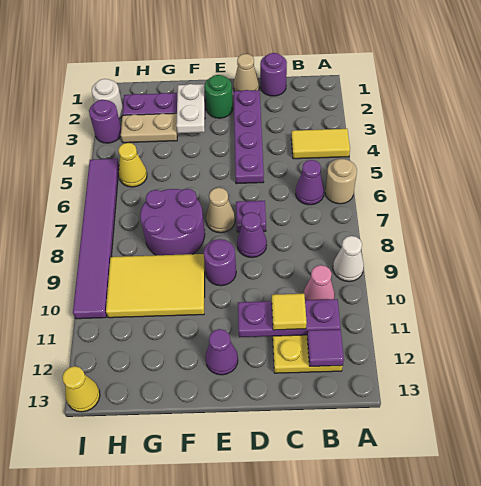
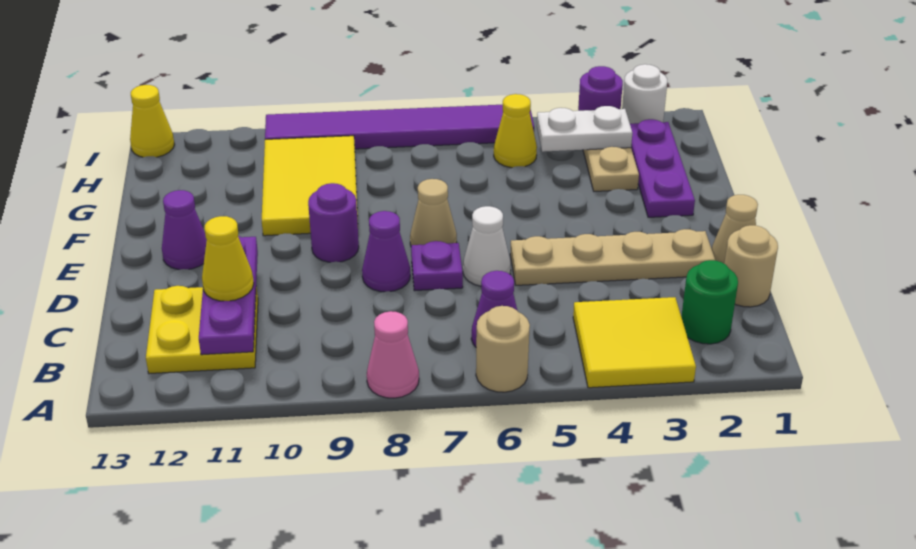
yellow 1x2 tile [291,129,350,159] -> yellow 2x2 tile [573,297,696,388]
white 1x1 cone [333,236,364,282] -> white 1x1 cone moved to [463,206,511,286]
pink 1x1 cone [304,265,335,300] -> pink 1x1 cone moved to [367,311,419,398]
purple 1x1 tile [307,329,344,366] -> none
purple 1x1 round brick [260,53,287,96] -> tan 1x1 round brick [724,225,778,307]
yellow 1x1 tile [272,294,307,330] -> yellow 1x1 cone [202,216,254,301]
purple 1x4 plate [234,90,264,184] -> tan 1x4 plate [510,229,715,285]
green 1x1 round brick [205,75,233,118] -> green 1x1 round brick moved to [681,260,738,344]
white 1x2 plate [176,84,205,133] -> white 1x2 plate moved to [537,106,632,152]
purple 2x2 round brick [140,189,205,255] -> none

